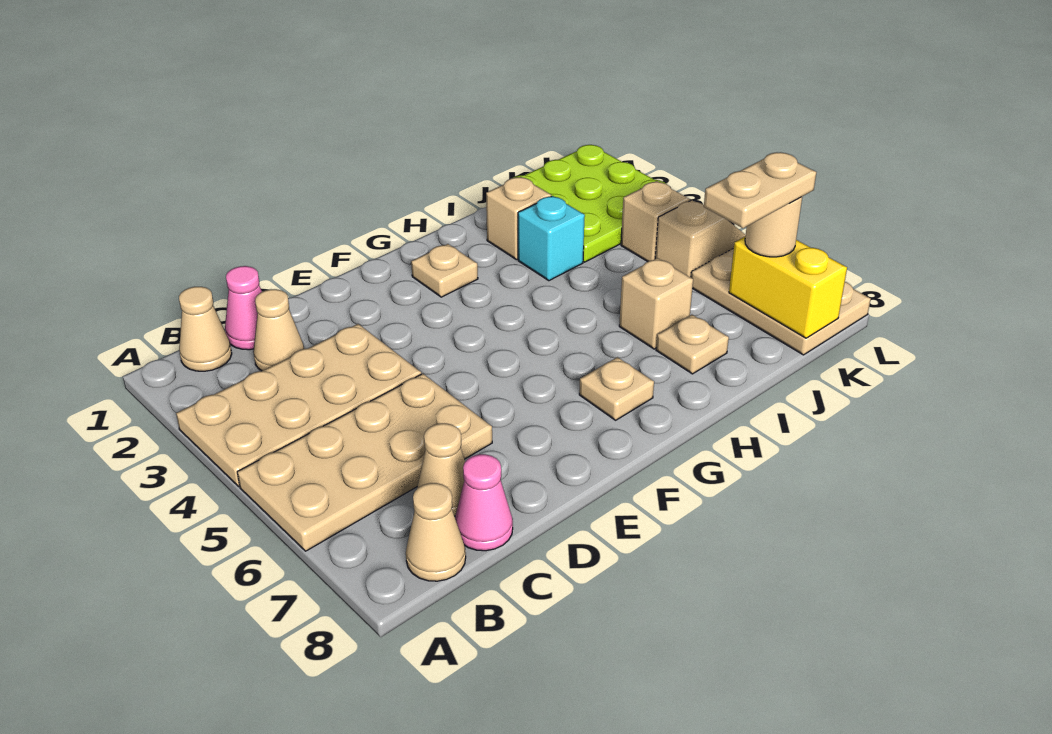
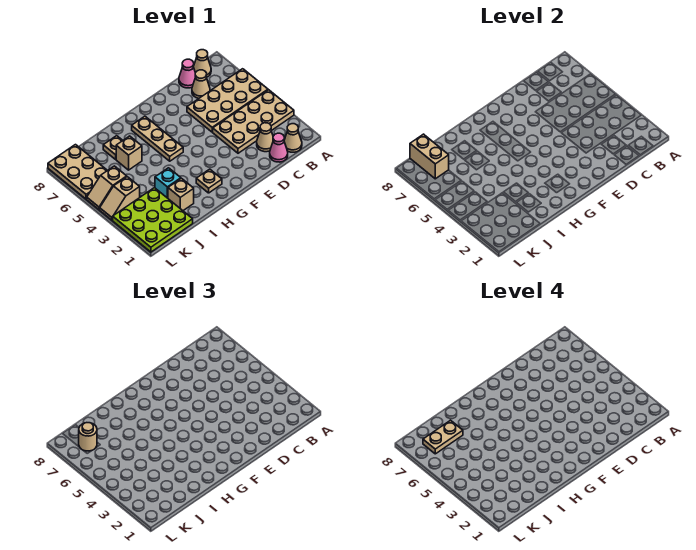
tan 1x1 plate [579,357,654,420] -> tan 1x3 plate [132,116,183,161]
yellow 1x2 brick [729,237,847,338] -> tan 1x2 brick [410,134,449,179]

